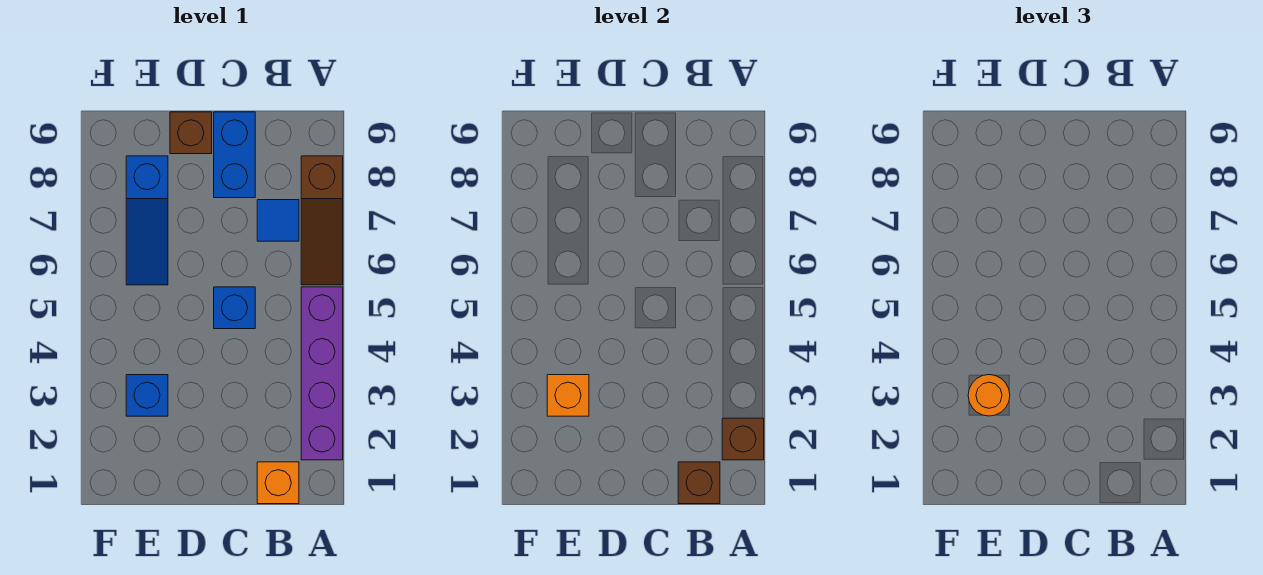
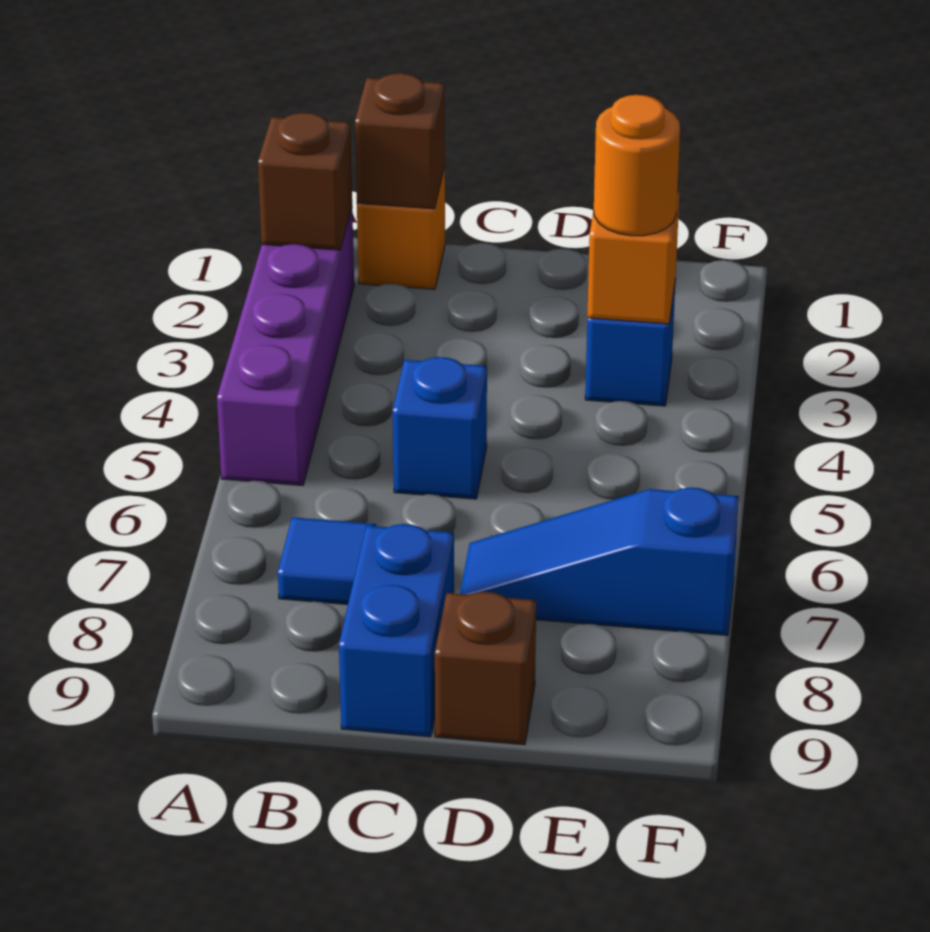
brown 1x3 slope [301,156,343,285] -> none
blue 1x3 slope [126,156,168,285] -> blue 1x3 slope turned to [460,487,739,635]

